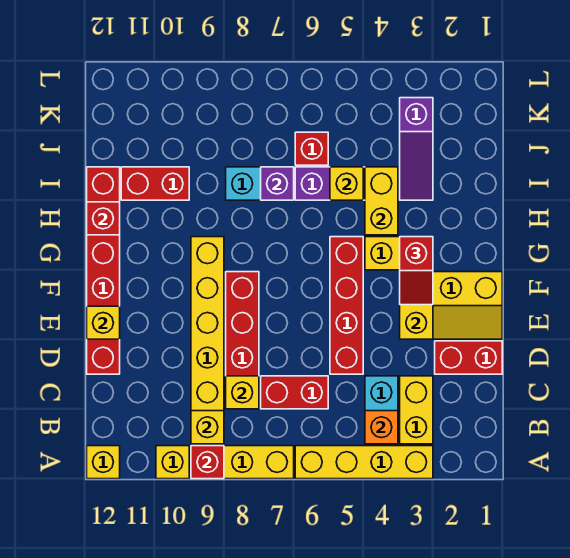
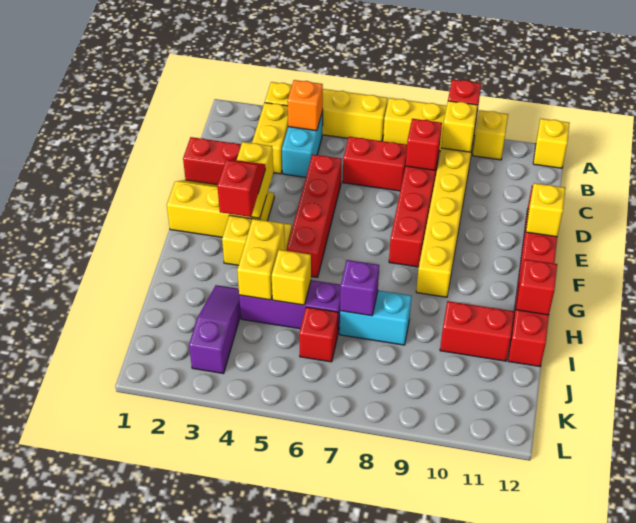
yellow 1x1 brick [226,376,259,409] -> red 1x1 brick [406,119,442,170]

